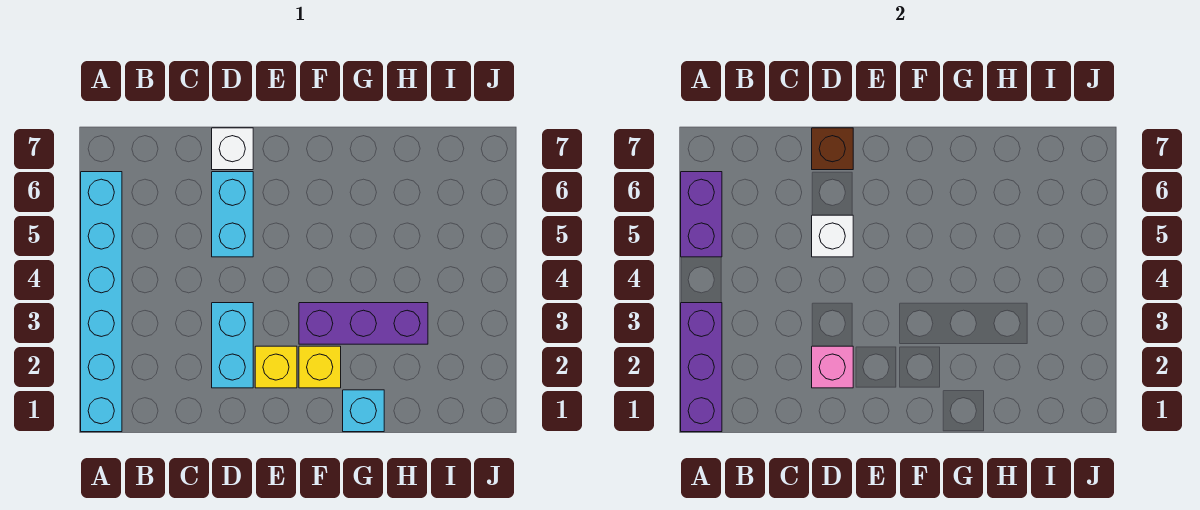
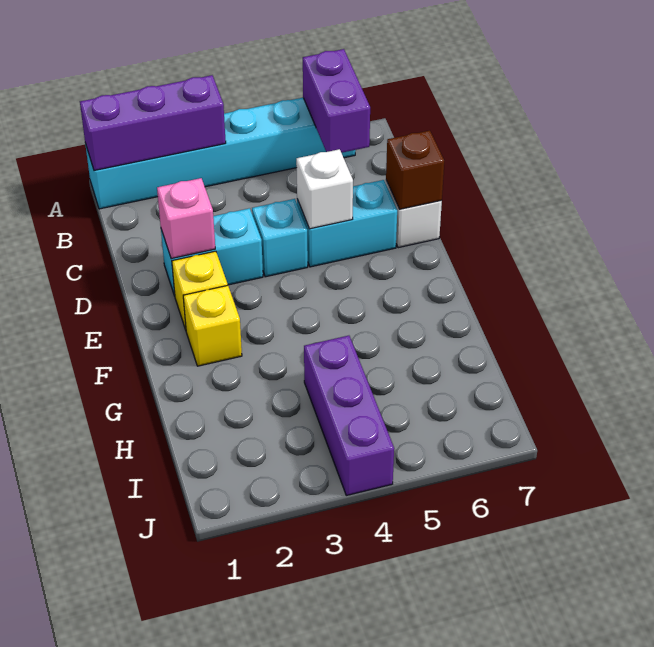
purple 1x2 brick [681,172,722,257] -> purple 1x2 brick turned to [303,49,370,153]
purple 1x3 brick [299,303,428,344] -> purple 1x3 brick moved to [304,336,394,495]
cyan 1x1 brick [343,390,384,432] -> cyan 1x1 brick moved to [252,199,308,277]

